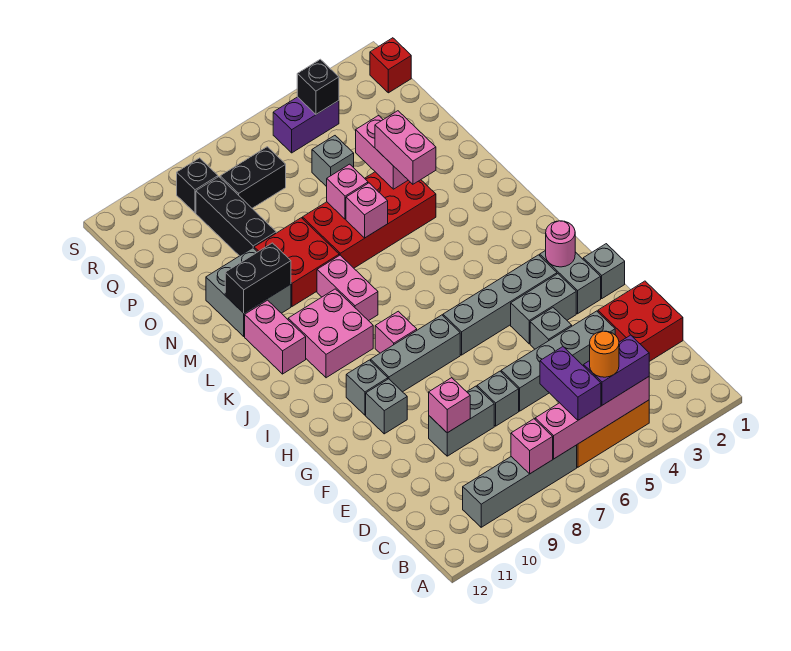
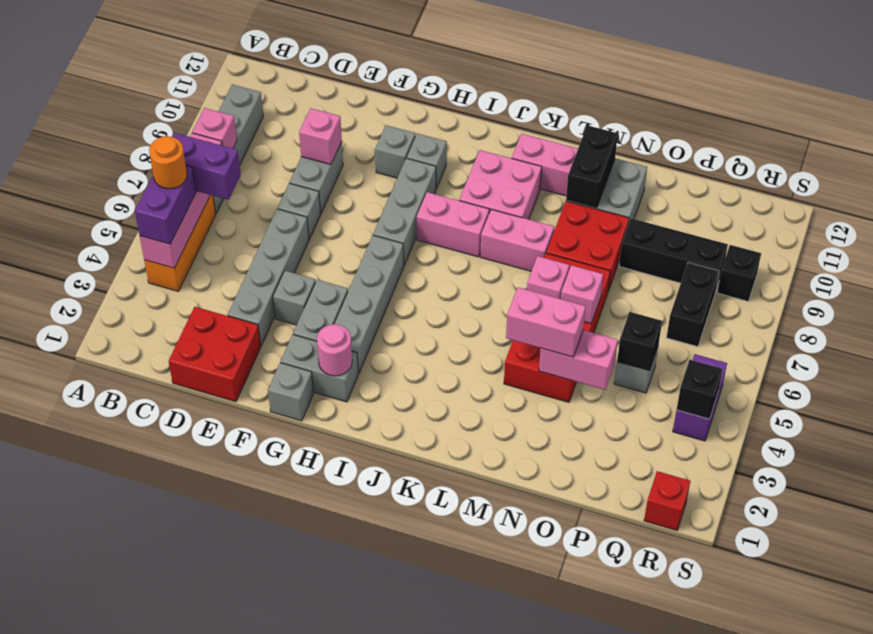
pink 1x1 brick [375,311,417,353] -> pink 1x2 brick [417,192,489,257]
none -> black 1x1 brick [617,312,662,371]

